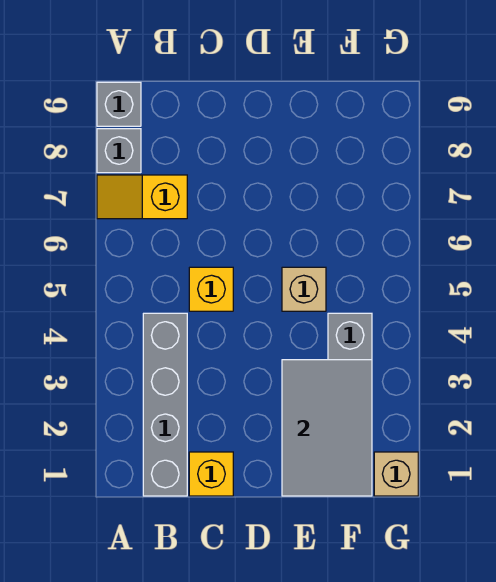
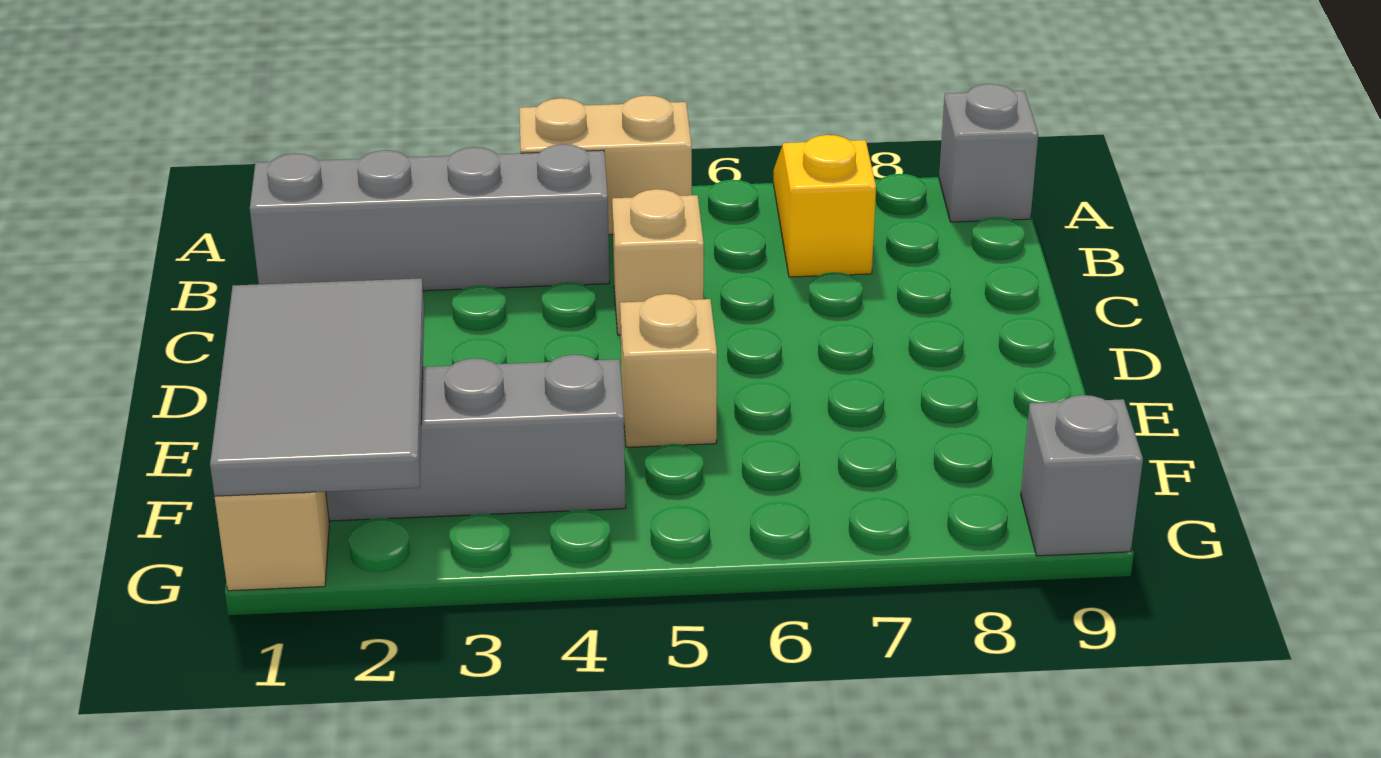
none -> tan 1x2 brick [519,95,692,235]
grey 1x1 brick [97,129,141,173] -> grey 1x1 brick moved to [1021,395,1143,556]
yellow 1x1 brick [189,452,233,496] -> none
yellow 1x1 brick [189,267,233,311] -> tan 1x1 brick [612,189,704,335]
grey 2x3 tile [282,360,372,496] -> grey 2x3 tile turned to [210,278,424,496]

